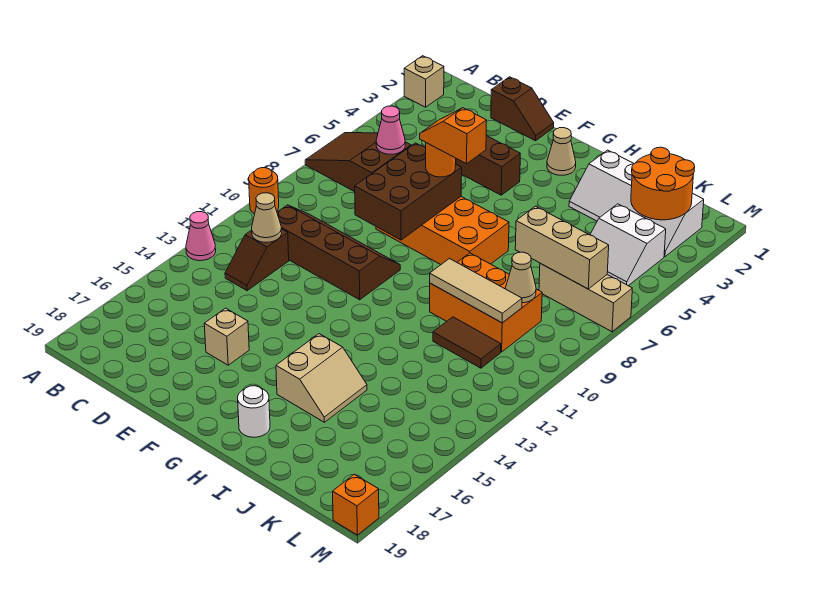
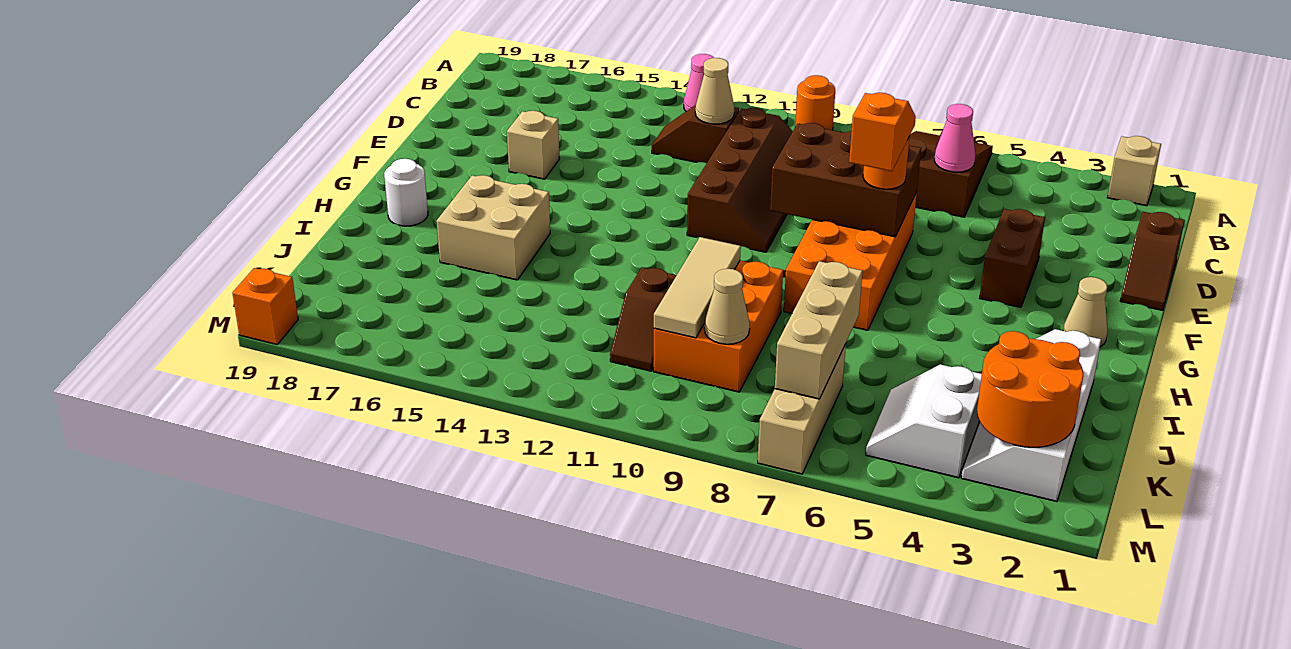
tan 2x2 slope [276,334,367,422] -> tan 2x2 brick [437,175,550,280]
brown 1x2 tile [433,317,501,368] -> brown 1x2 slope [610,267,677,371]

